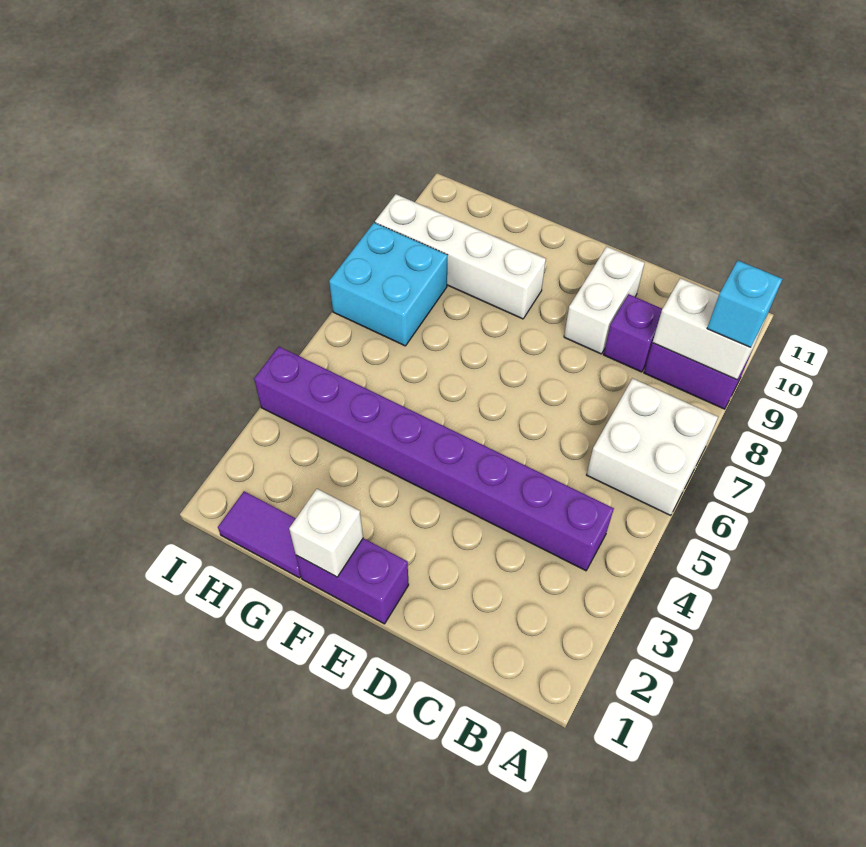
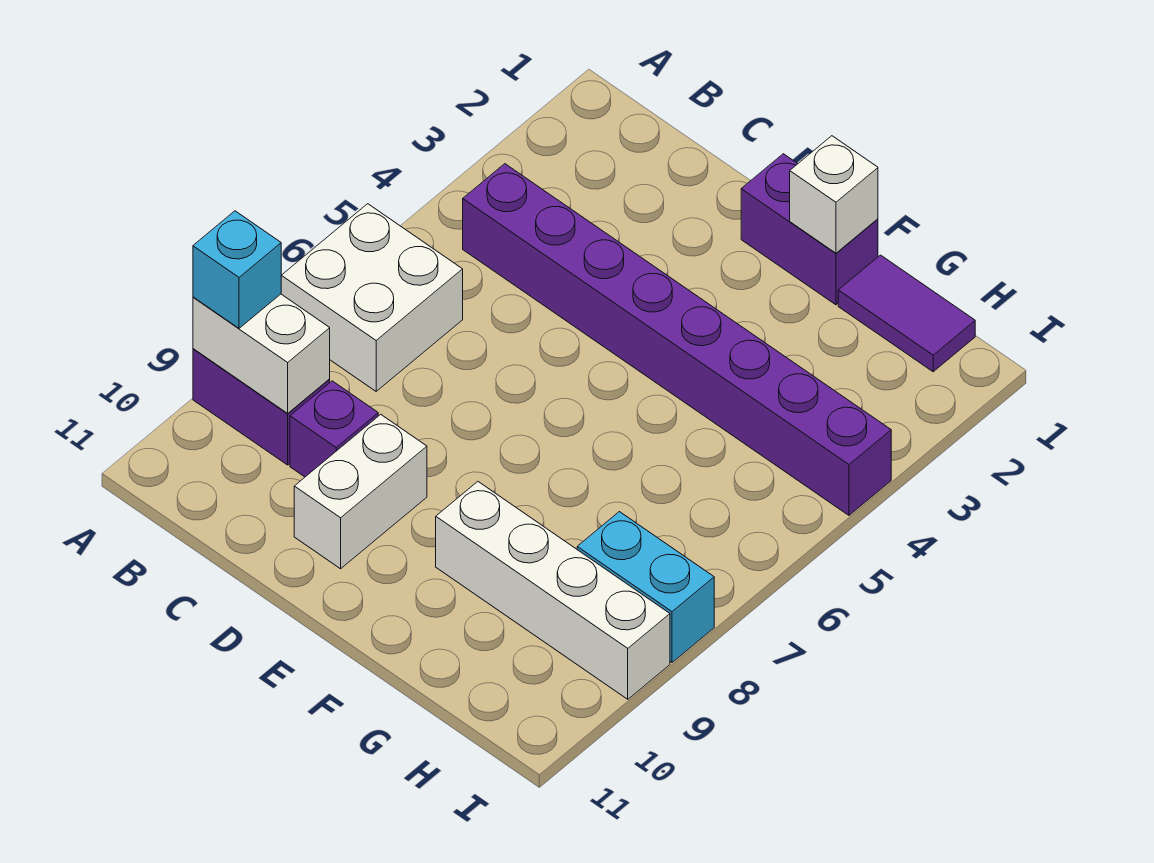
cyan 2x2 brick [329,223,448,346] -> cyan 1x2 brick [577,512,714,662]

